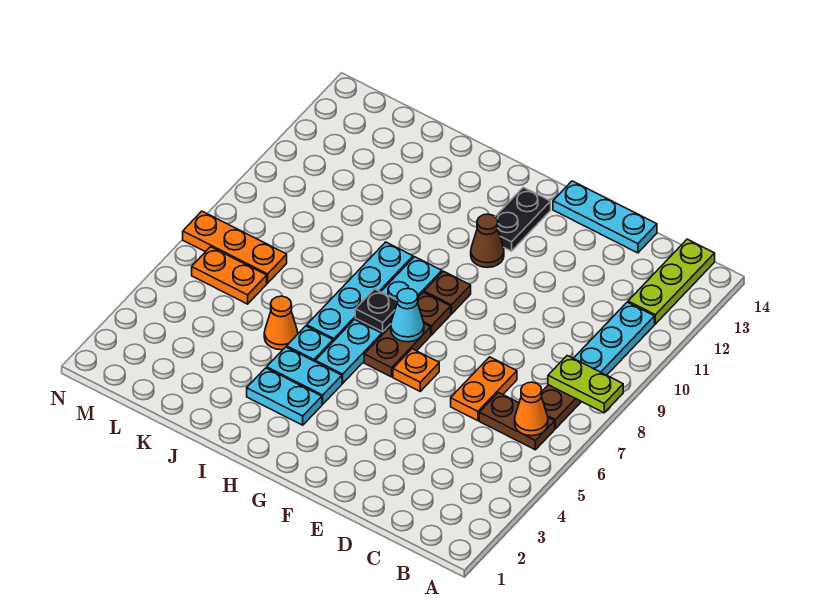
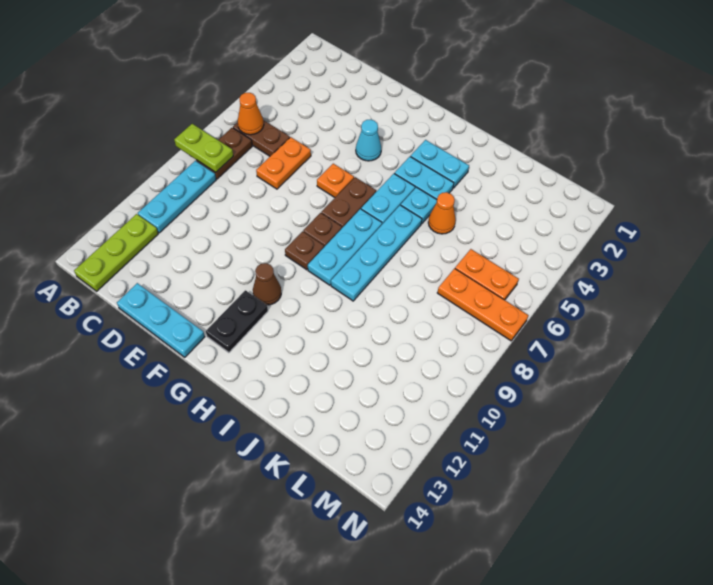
cyan 1x1 cone [391,288,424,342] -> cyan 1x1 cone moved to [356,120,381,161]
black 1x1 plate [355,289,397,332] -> none

